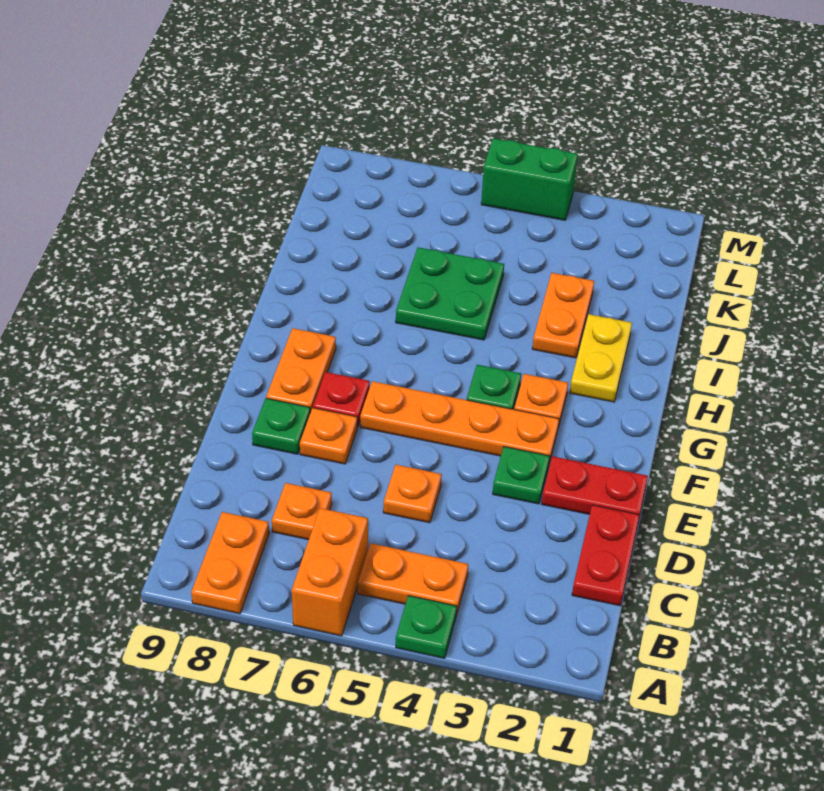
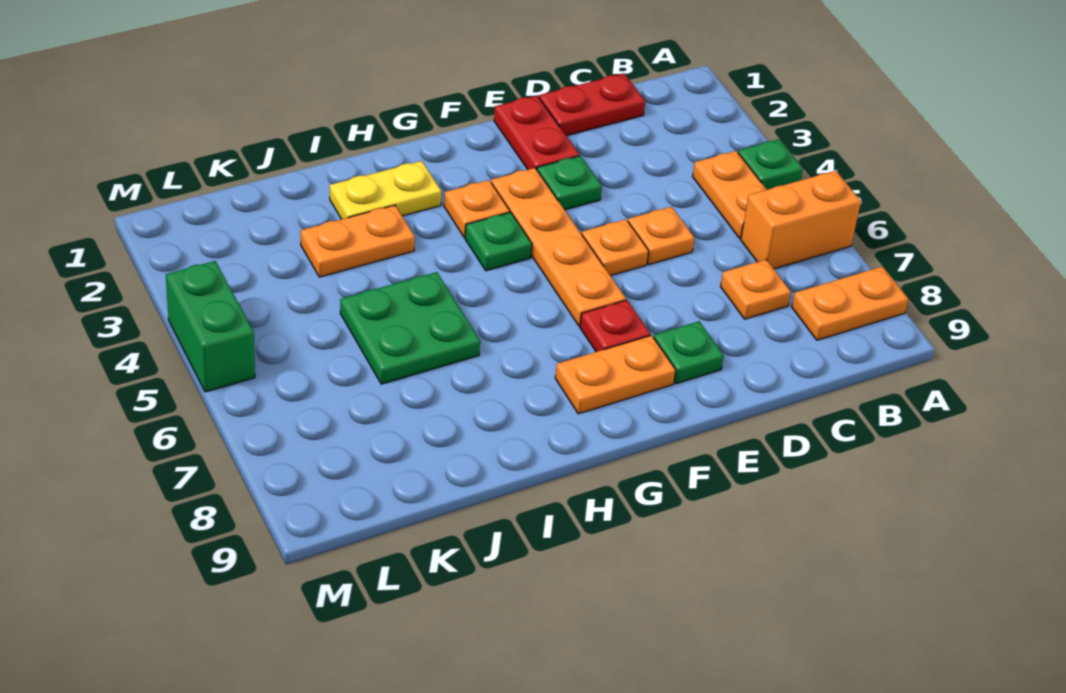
orange 1x1 plate [300,408,357,464] -> orange 1x1 plate moved to [582,219,649,276]

